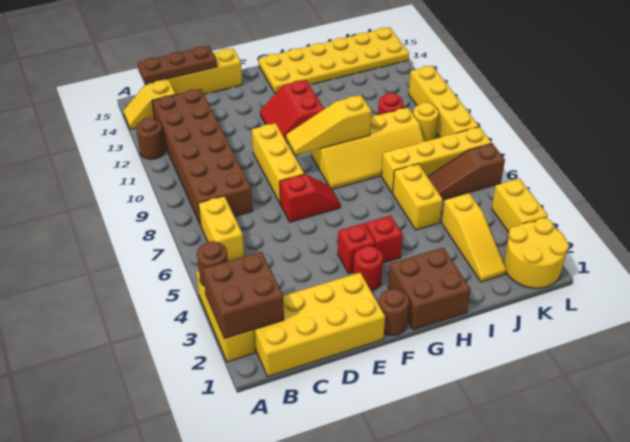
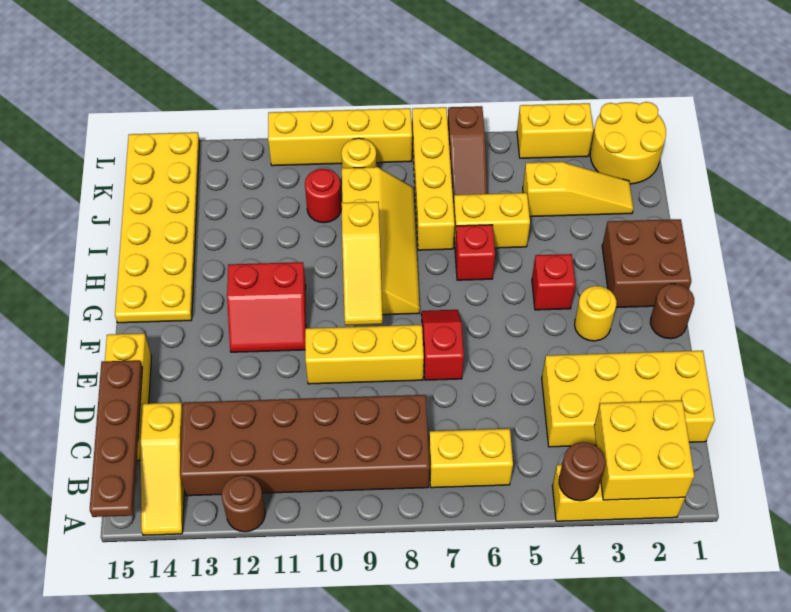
brown 2x2 brick [203,252,284,339] -> yellow 2x2 brick [594,401,694,500]
yellow 1x2 slope [123,80,176,129] -> yellow 1x3 slope [140,403,184,535]
yellow 2x4 brick [254,273,385,376] -> yellow 2x4 brick turned to [542,351,715,447]
brown 1x3 plate [138,46,217,84] -> brown 1x4 plate [90,360,143,517]
red 1x1 round brick [354,246,383,291] -> yellow 1x1 round brick [575,286,617,341]
red 1x1 brick [338,223,375,273] -> red 1x1 brick moved to [455,225,495,280]

